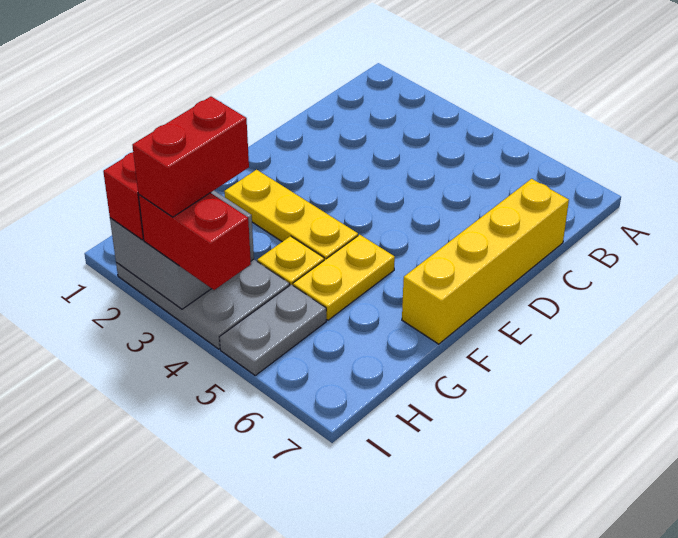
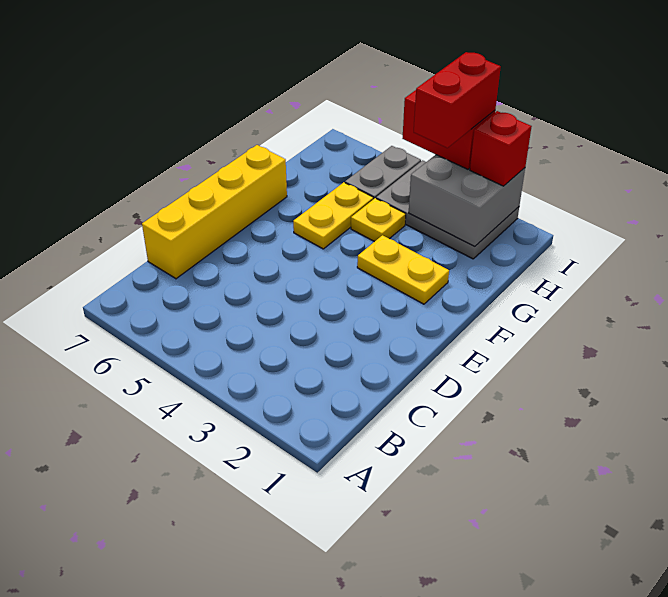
yellow 1x3 plate [224,170,358,260] -> yellow 1x2 plate [357,235,449,304]

